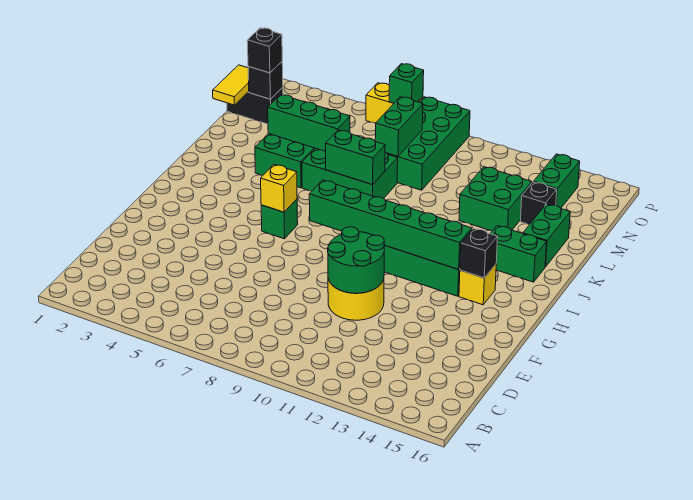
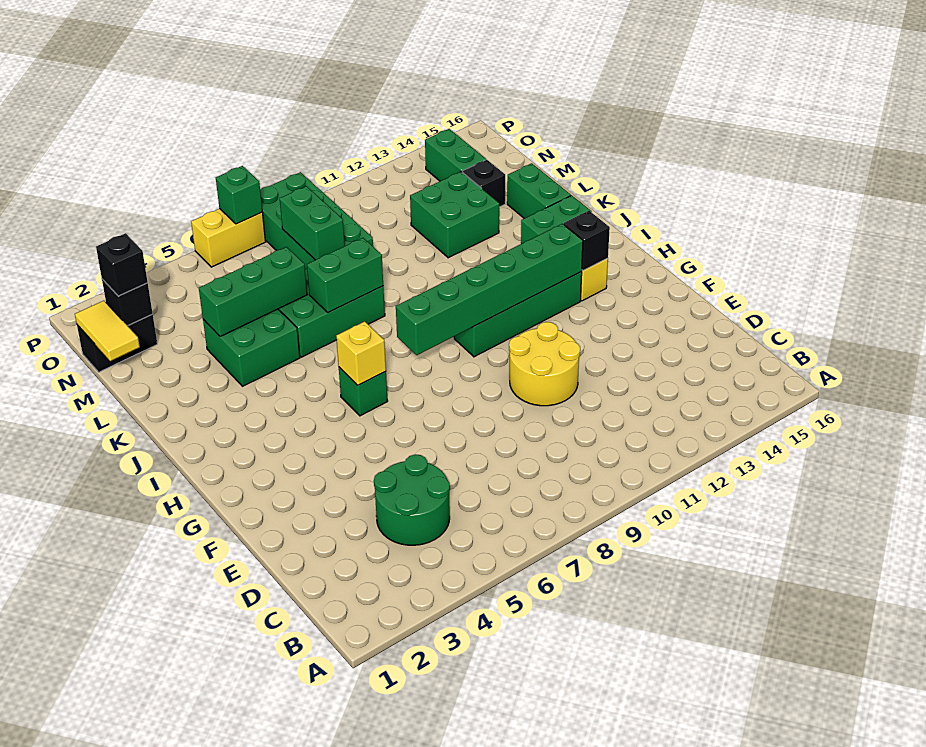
green 2x2 round brick [328,227,384,293] -> green 2x2 round brick moved to [374,454,450,545]

